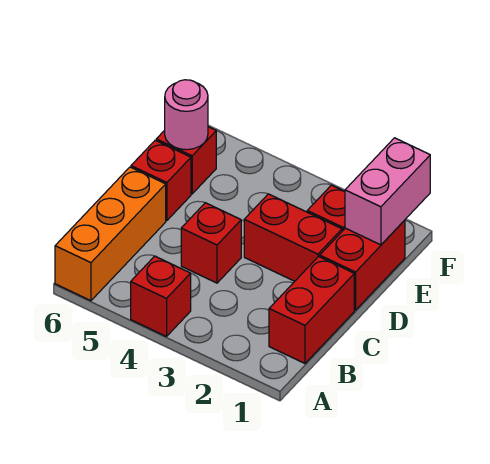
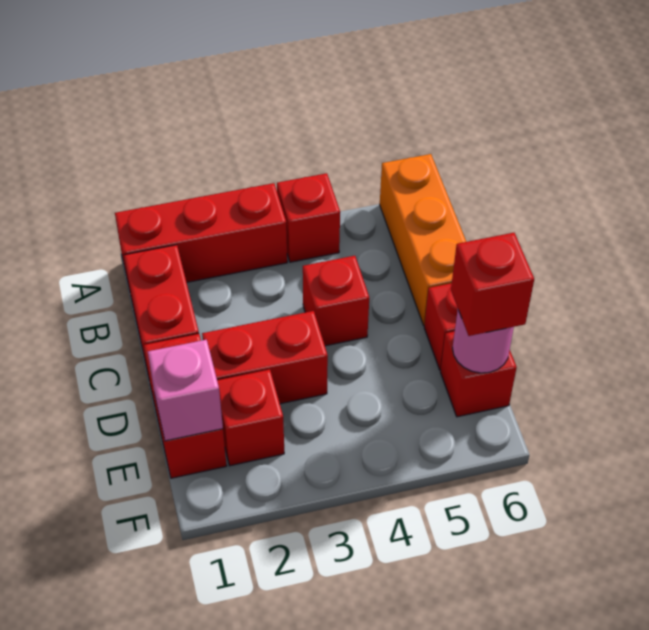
none -> red 1x3 brick [115,183,287,285]
pink 1x2 brick [345,138,430,245] -> pink 1x1 brick [148,340,223,441]
none -> red 1x1 brick [451,233,534,336]

